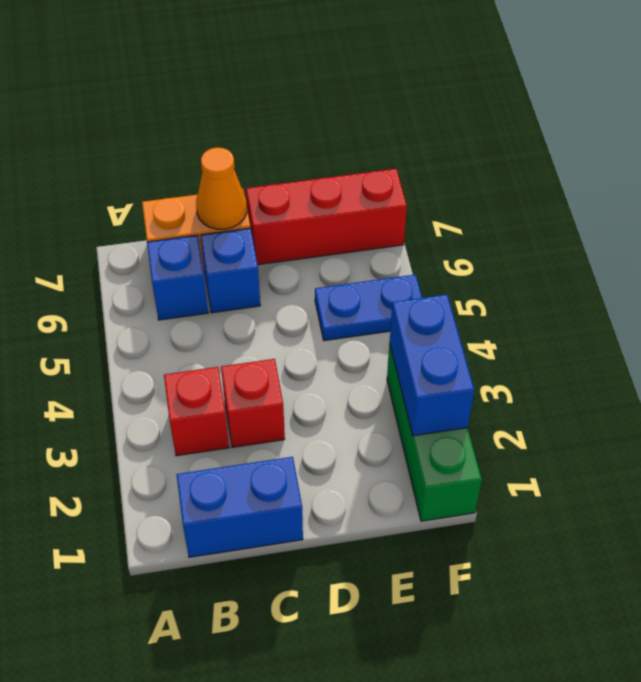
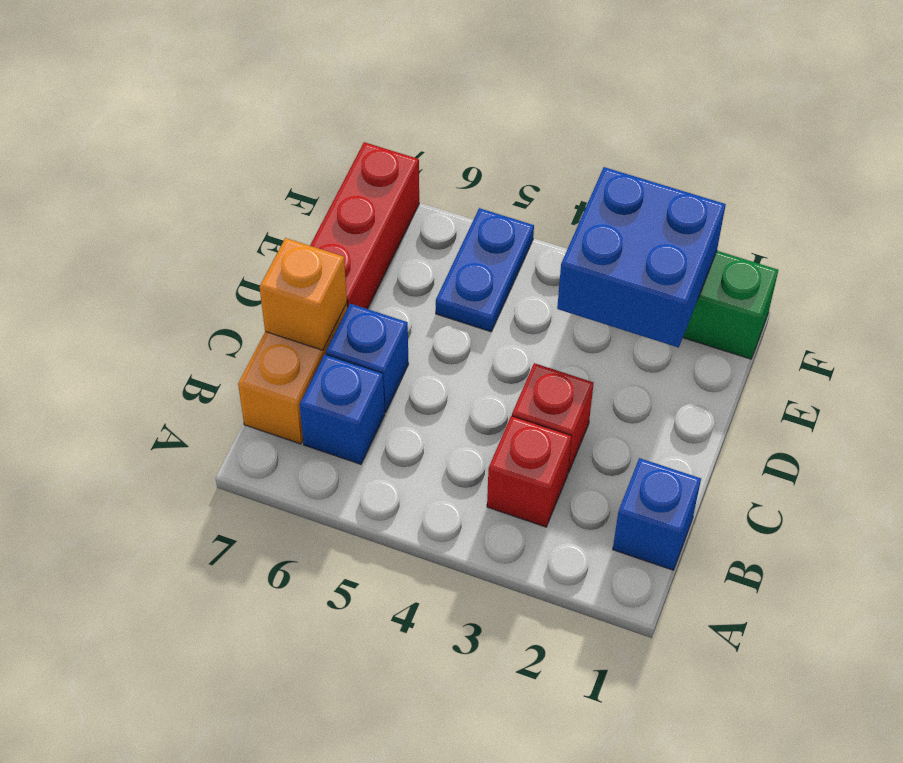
blue 1x2 brick [176,457,303,557] -> blue 1x1 brick [613,458,701,570]
orange 1x1 cone [196,147,247,229] -> orange 1x1 brick [260,238,347,350]
blue 1x2 brick [390,294,474,436] -> blue 2x2 brick [557,167,726,348]

